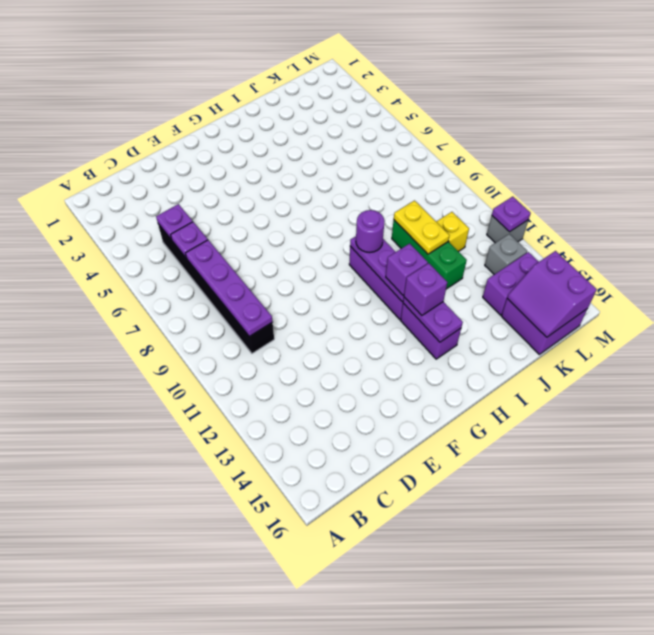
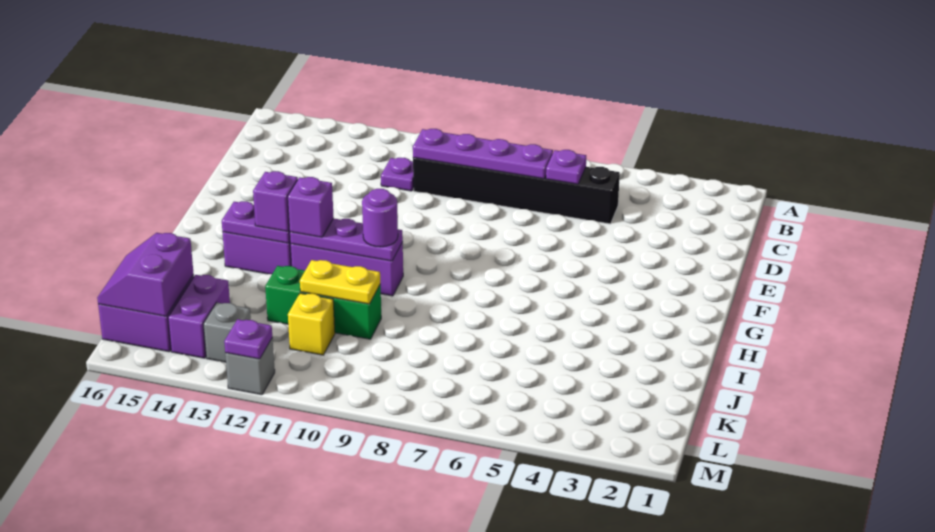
purple 1x1 plate [156,204,193,240] -> purple 1x1 plate moved to [381,158,413,191]
purple 2x2 slope [507,251,597,337] -> purple 2x2 slope turned to [97,233,194,316]

